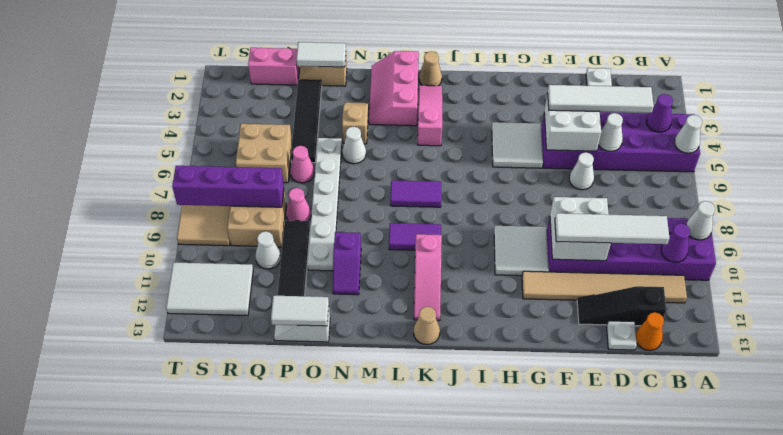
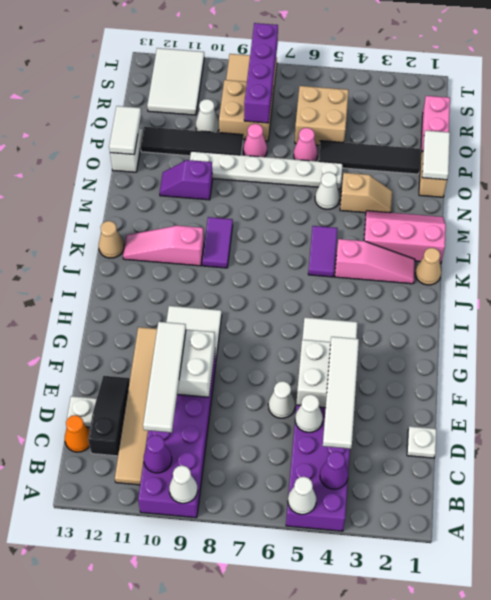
purple 1x2 tile [390,180,441,207] -> purple 1x2 tile moved to [308,226,337,277]

